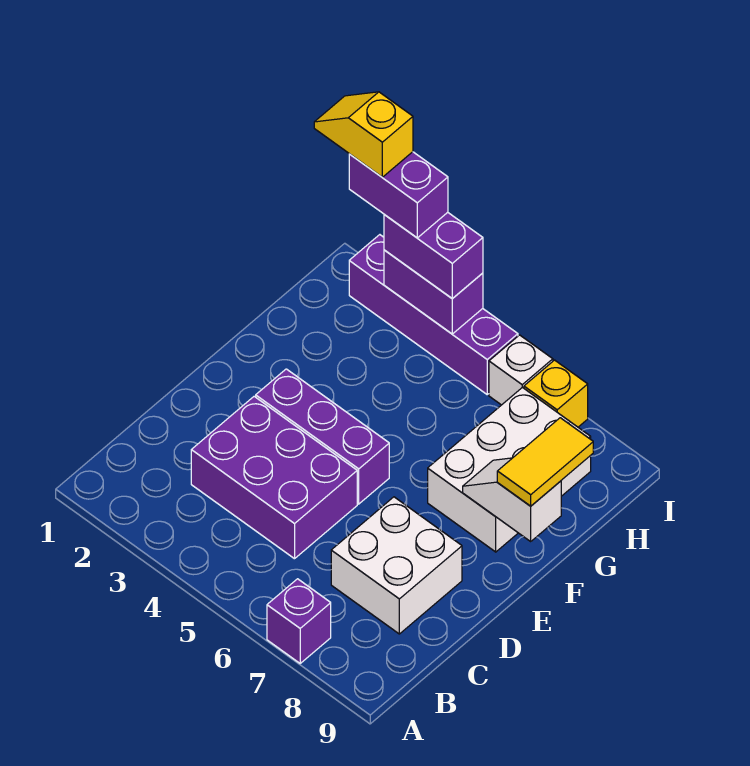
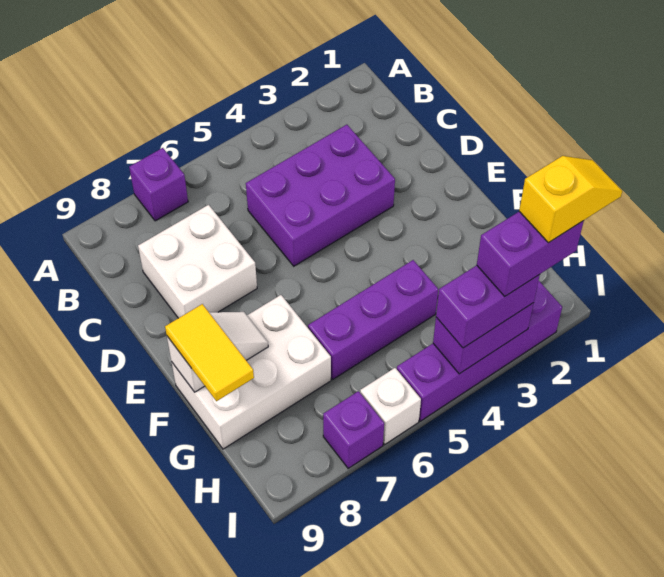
purple 1x3 brick [256,369,389,504] -> purple 1x3 brick moved to [308,260,438,379]
white 2x3 brick [428,387,591,552] -> white 2x3 brick turned to [171,295,331,449]
yellow 1x1 brick [524,360,588,427] -> purple 1x1 brick [323,391,384,468]

